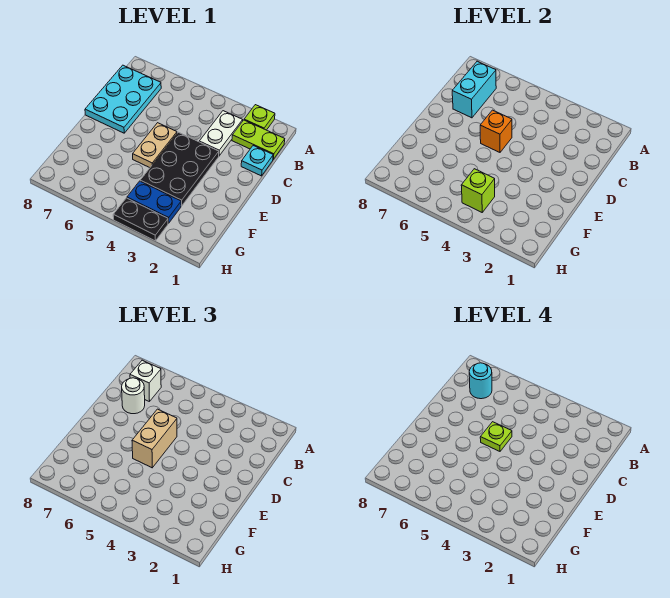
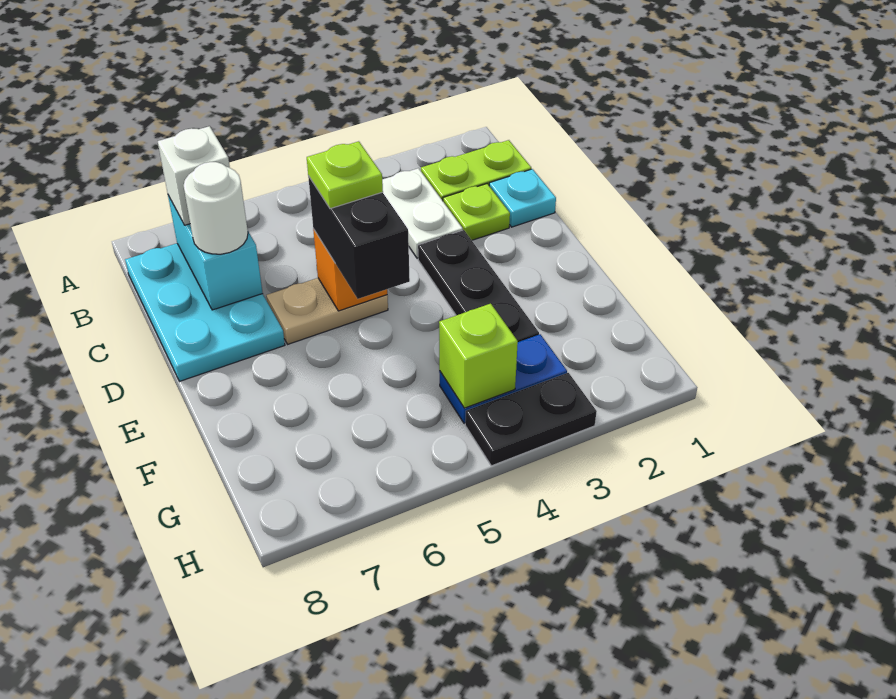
lime 1x1 plate [244,105,275,130] -> lime 1x1 plate moved to [443,184,510,240]
cyan 1x1 round brick [469,363,492,399] -> none
black 2x3 plate [140,132,219,206] -> black 1x3 plate [418,230,539,342]
tan 1x2 plate [133,123,177,168] -> tan 1x2 plate turned to [266,278,388,344]
tan 1x2 brick [132,409,177,468] -> black 1x2 brick [308,176,410,299]

